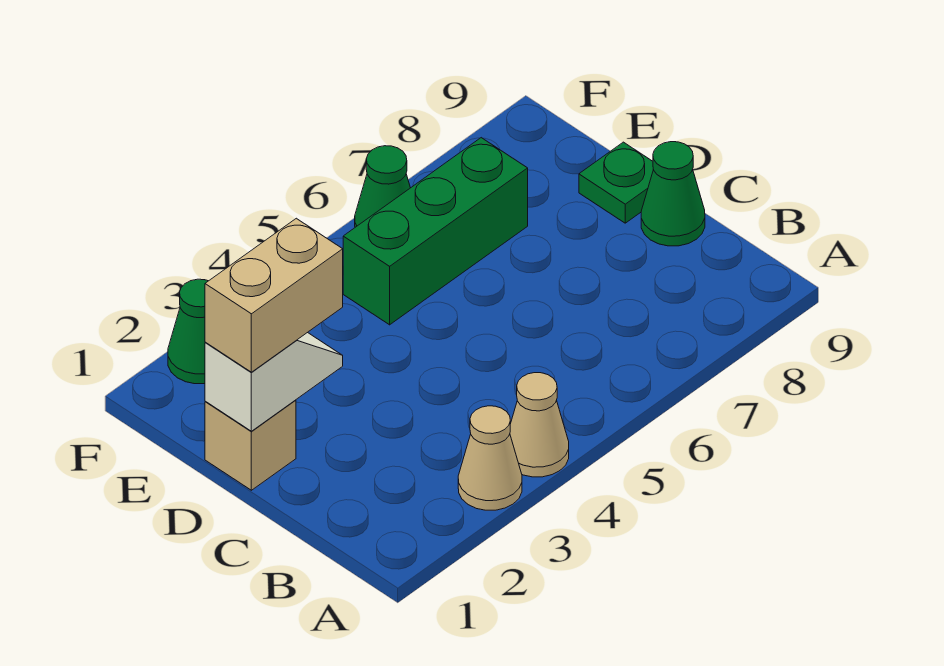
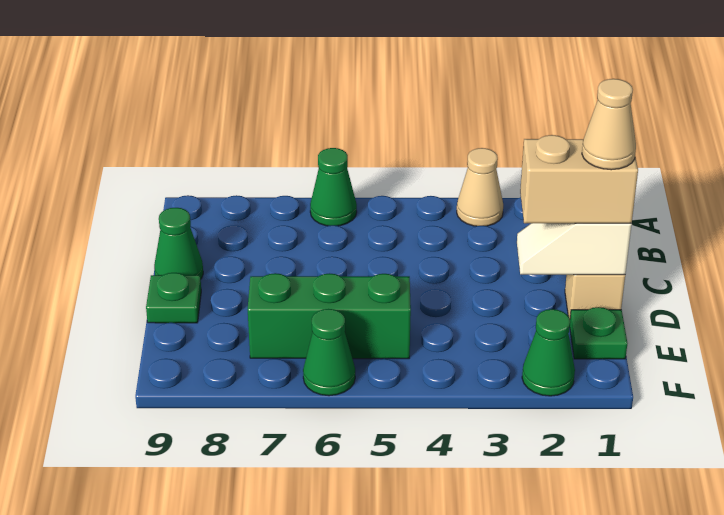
tan 1x1 cone [510,373,569,477] -> tan 1x1 cone moved to [582,79,636,170]
none -> green 1x1 cone [310,148,357,226]
none -> green 1x1 plate [570,307,627,359]

